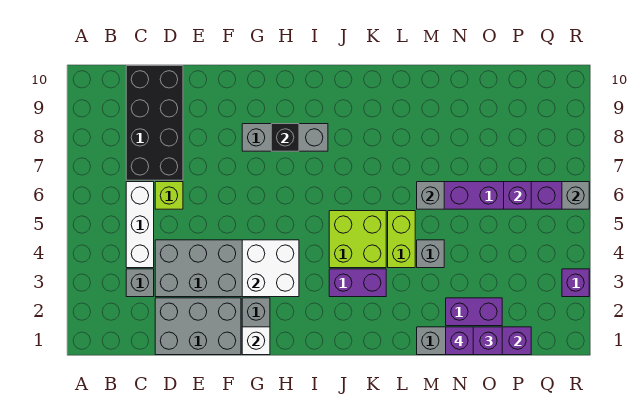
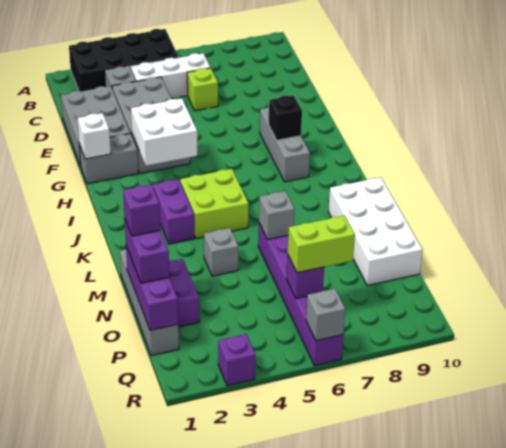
black 2x4 brick [126,66,183,180] -> black 2x4 brick moved to [69,29,179,92]
lime 1x2 brick [388,211,415,268] -> lime 1x2 brick moved to [288,216,355,273]
none -> white 2x4 brick [329,177,423,285]

